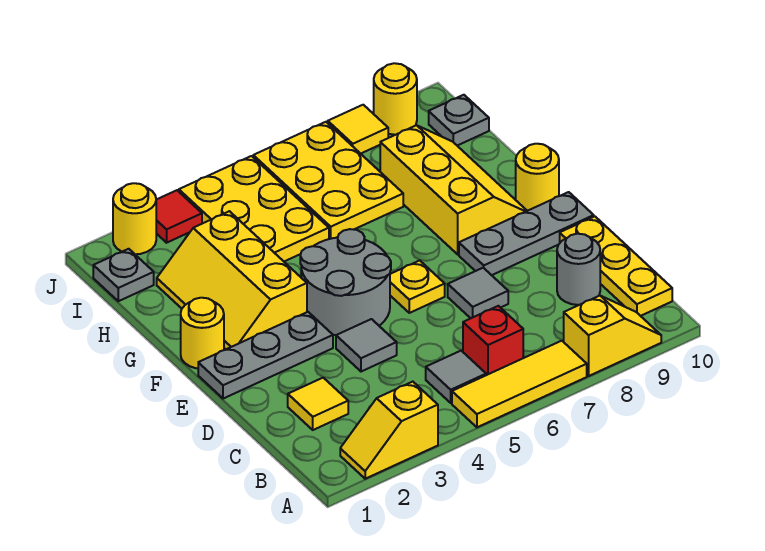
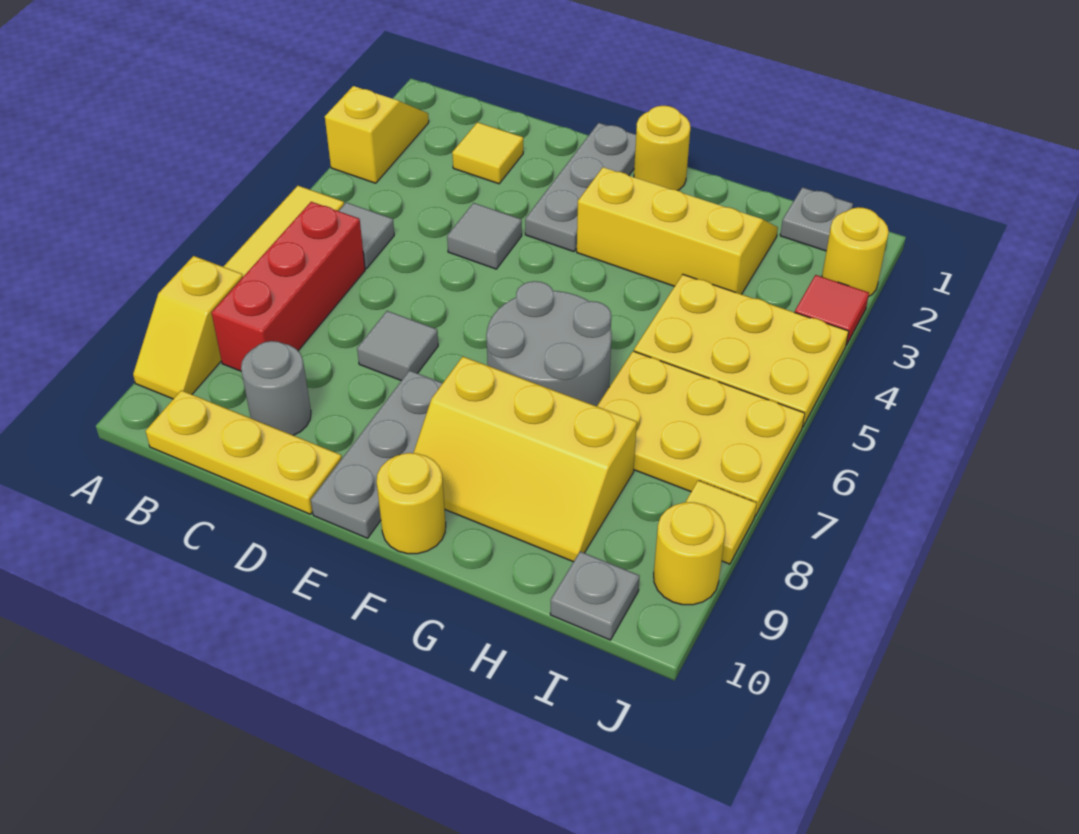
red 1x1 brick [463,306,523,375] -> red 1x3 brick [211,202,365,371]
grey 2x2 round brick [300,229,391,335] -> grey 2x2 round brick moved to [486,281,612,406]
yellow 1x1 plate [390,261,445,313] -> none

